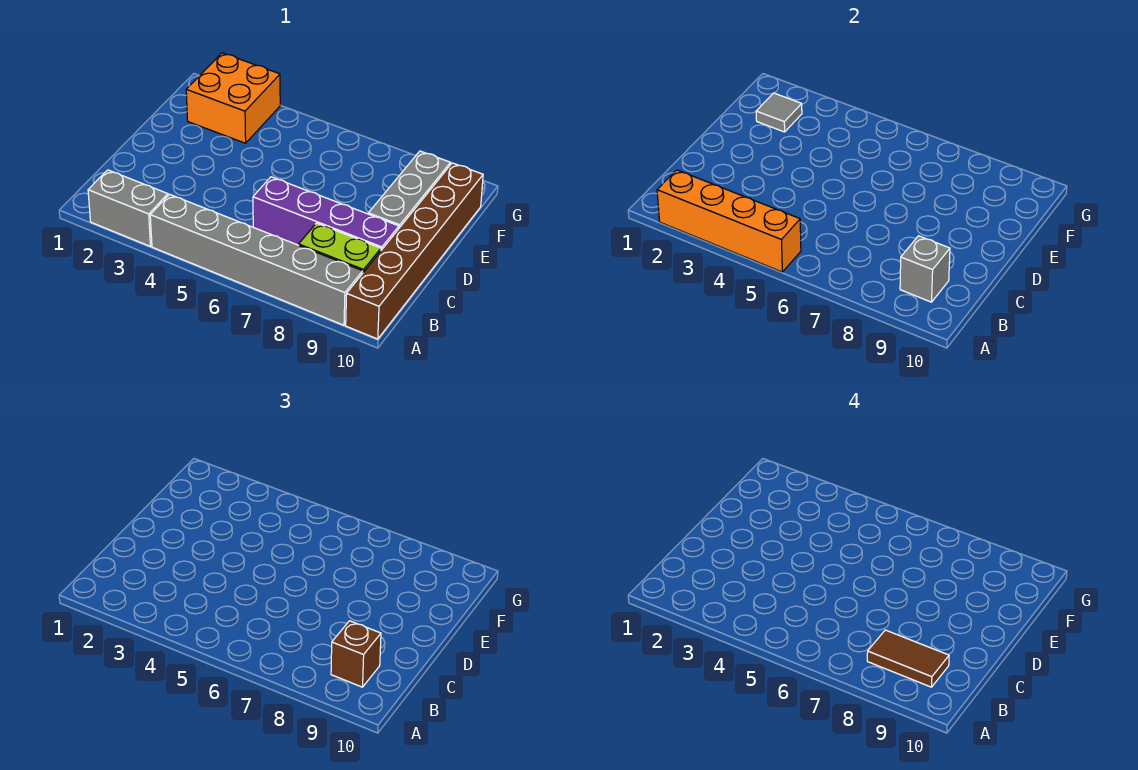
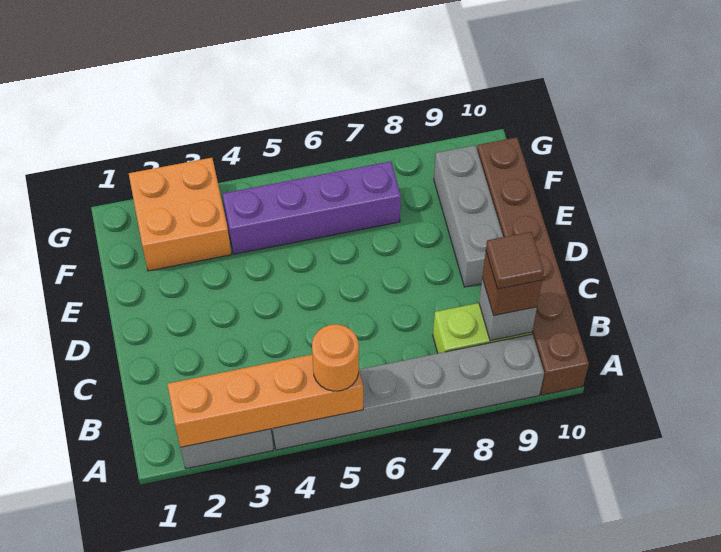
none -> orange 1x1 round brick [312,324,359,391]
brown 1x2 tile [867,630,949,687] -> brown 1x1 tile [486,232,544,289]
purple 1x4 brick [253,177,399,250] -> purple 1x4 brick moved to [223,161,401,254]
grey 1x1 tile [756,93,802,132] -> none

